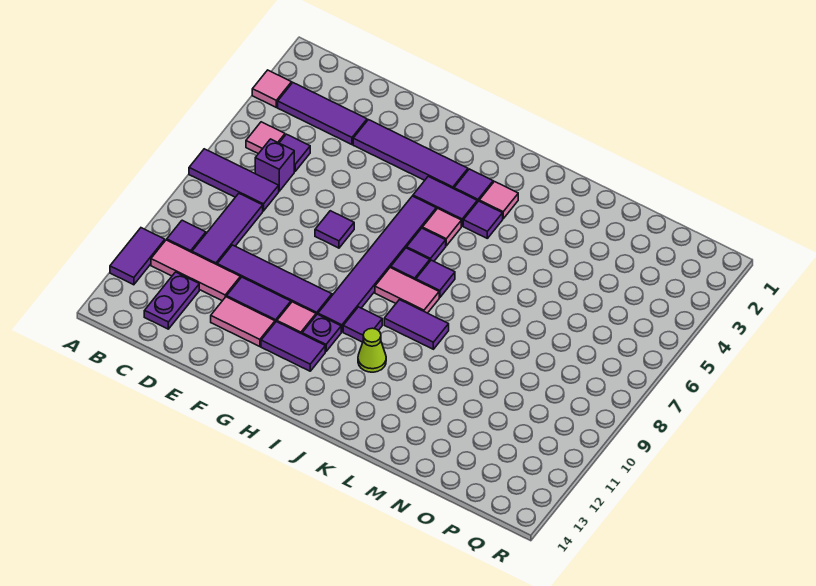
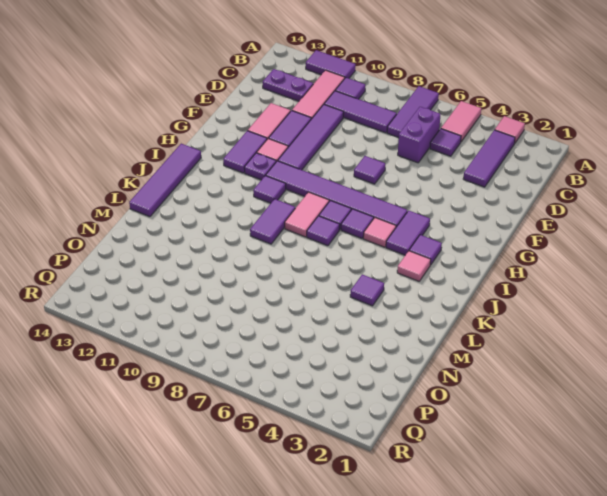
pink 1x1 tile [246,122,285,154] -> pink 1x2 tile [441,101,481,142]
purple 1x1 brick [255,139,294,191] -> purple 1x2 brick [398,107,440,163]
purple 1x4 tile [353,120,468,189] -> purple 1x4 tile moved to [129,144,201,217]
purple 1x1 tile [463,201,503,238] -> purple 1x1 tile moved to [350,274,384,306]
lime 1x1 cone [358,328,386,372] -> none

